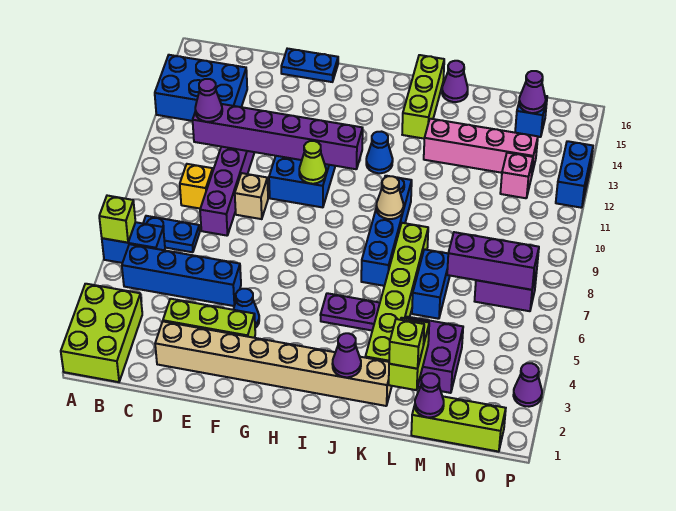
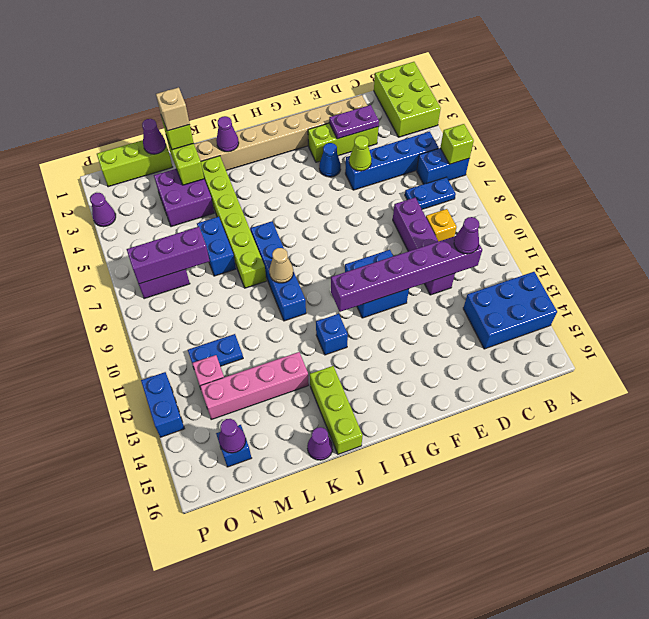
tan 1x1 brick [235,173,268,219] -> tan 1x1 brick moved to [156,87,190,131]
blue 1x2 plate [281,49,338,82] -> blue 1x2 plate moved to [188,334,243,366]
lime 1x1 cone [299,141,326,184] -> lime 1x1 cone moved to [349,136,372,171]
purple 1x2 plate [321,293,380,330] -> purple 1x2 plate moved to [329,105,379,139]
blue 1x1 cone [366,132,393,173] -> blue 1x1 brick [316,314,348,355]

